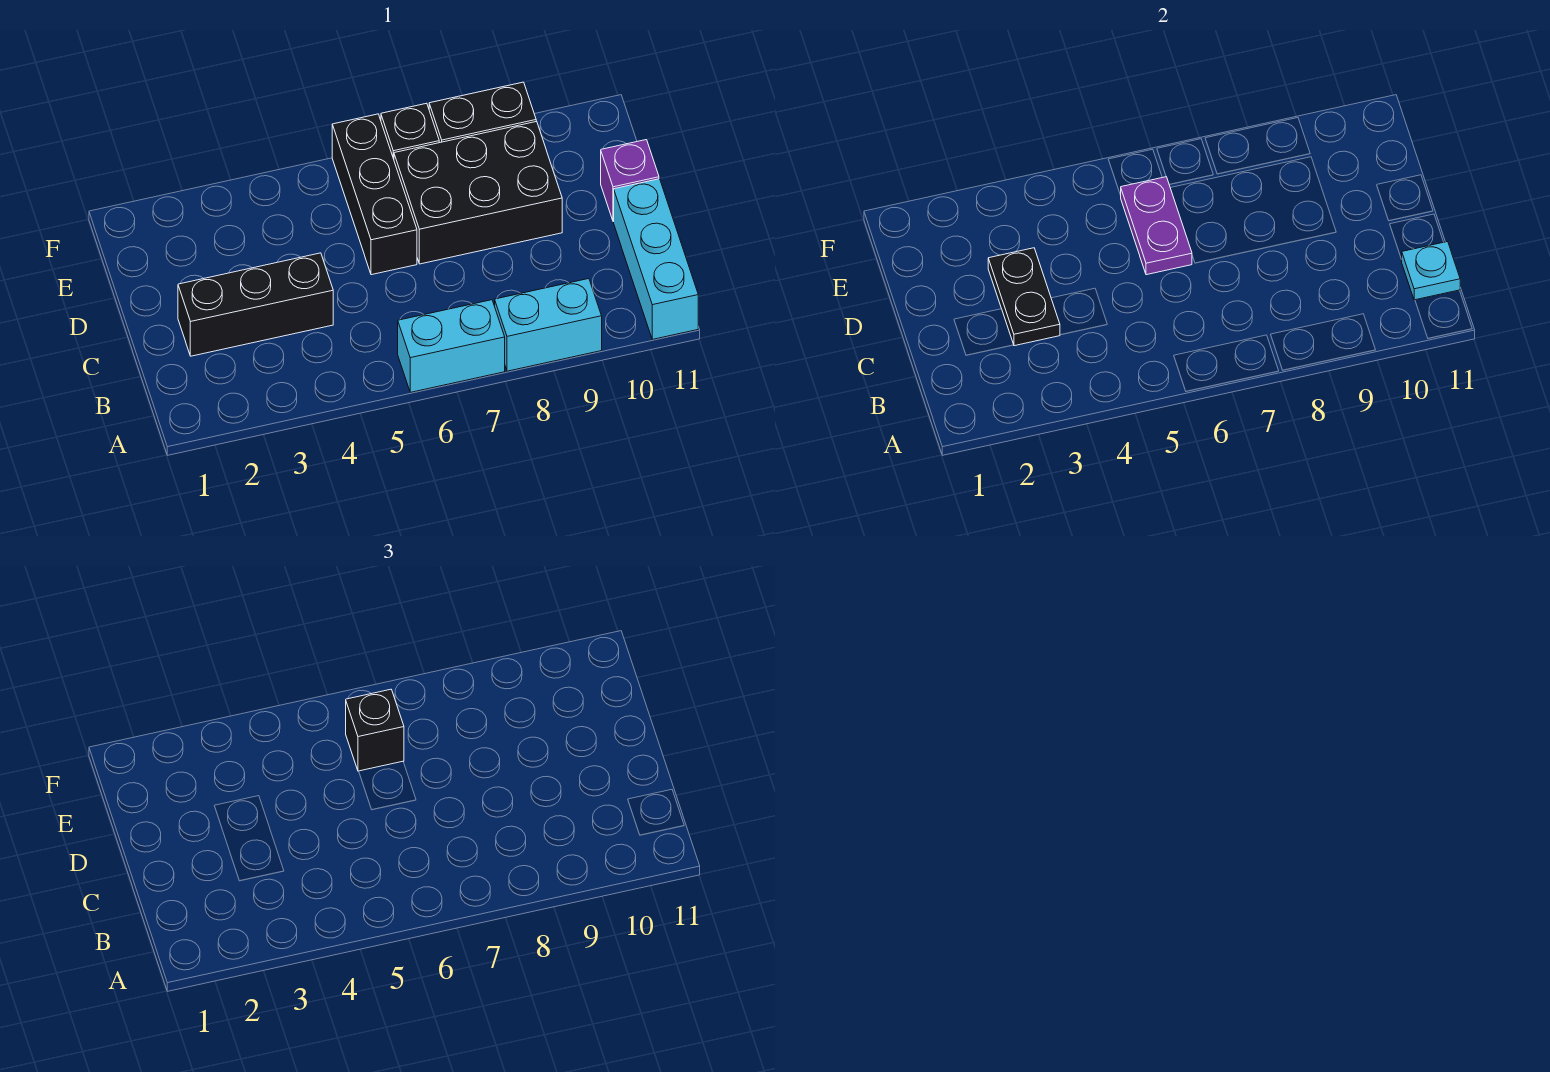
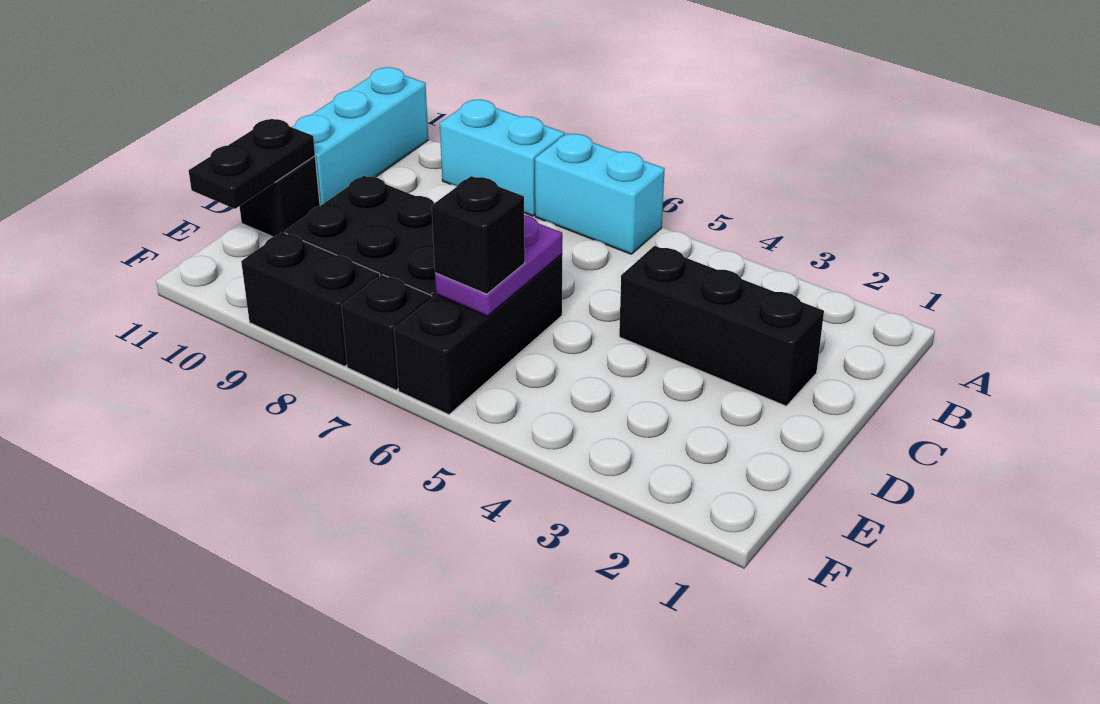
cyan 1x1 plate [1402,242,1460,300] -> none
black 1x2 plate [988,248,1060,346] -> black 1x2 plate moved to [189,119,315,209]
purple 1x1 brick [601,140,659,222] -> black 1x1 brick [239,156,320,237]

